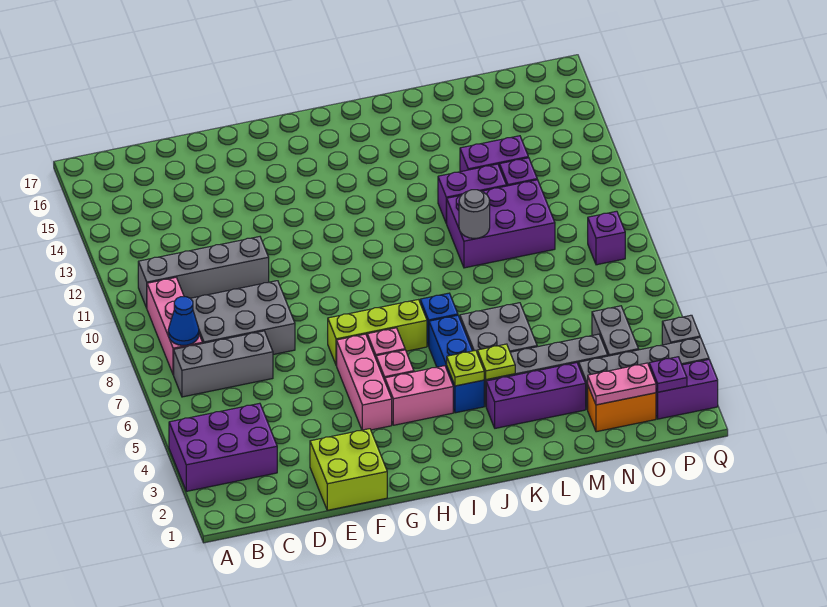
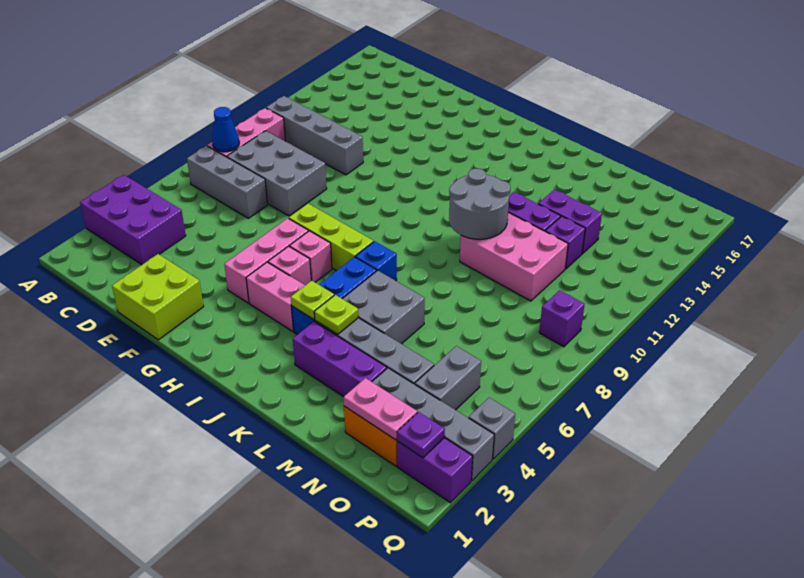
purple 2x3 brick [447,180,555,268] -> pink 2x3 brick [460,212,568,301]
grey 1x1 round brick [459,190,490,238] -> grey 2x2 round brick [449,169,510,239]

